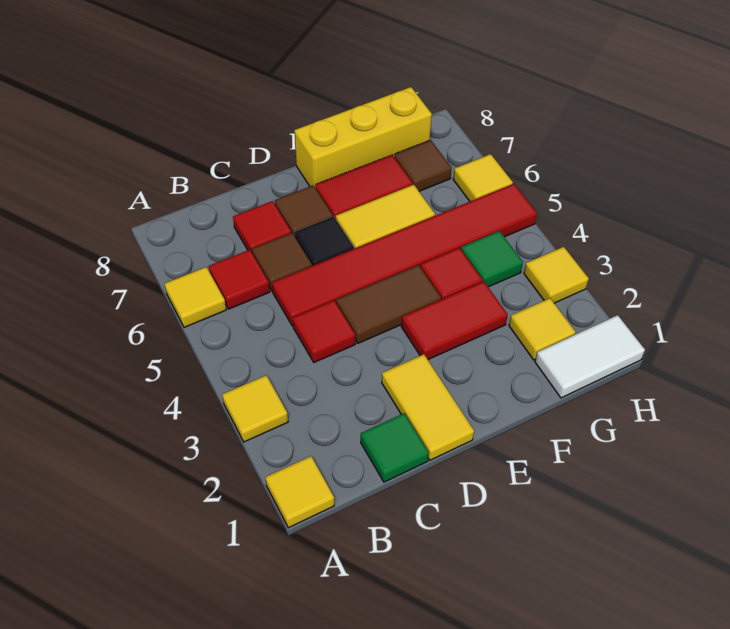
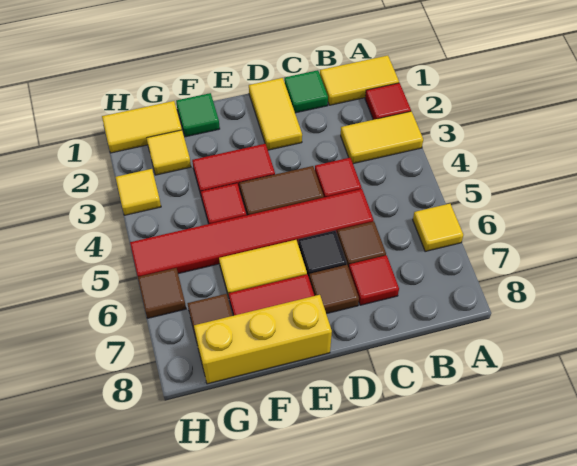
yellow 1x1 tile [265,456,334,528] -> yellow 1x2 tile [320,56,399,105]
yellow 1x1 tile [222,375,288,442] -> yellow 1x2 tile [341,111,423,164]
red 1x1 tile [209,250,270,309] -> red 1x1 tile moved to [365,83,411,120]
white 1x2 tile [535,315,645,398] -> yellow 1x2 tile [102,101,182,153]
green 1x1 tile [461,231,523,287] -> green 1x1 tile moved to [176,93,220,137]
yellow 1x1 tile [453,154,513,201] -> brown 1x1 tile [138,268,186,318]

